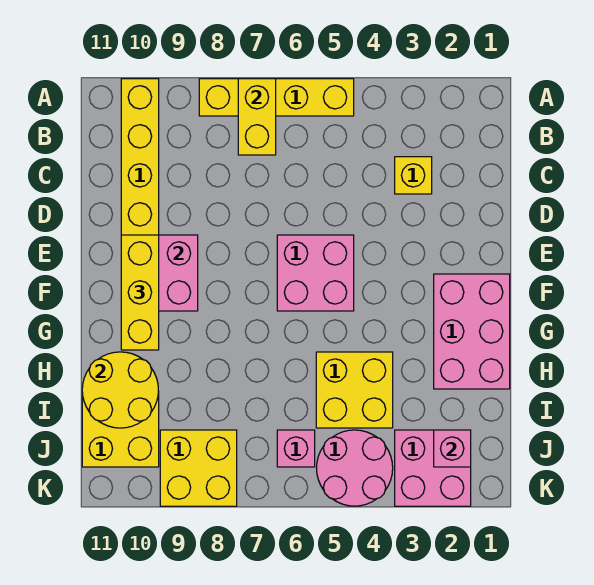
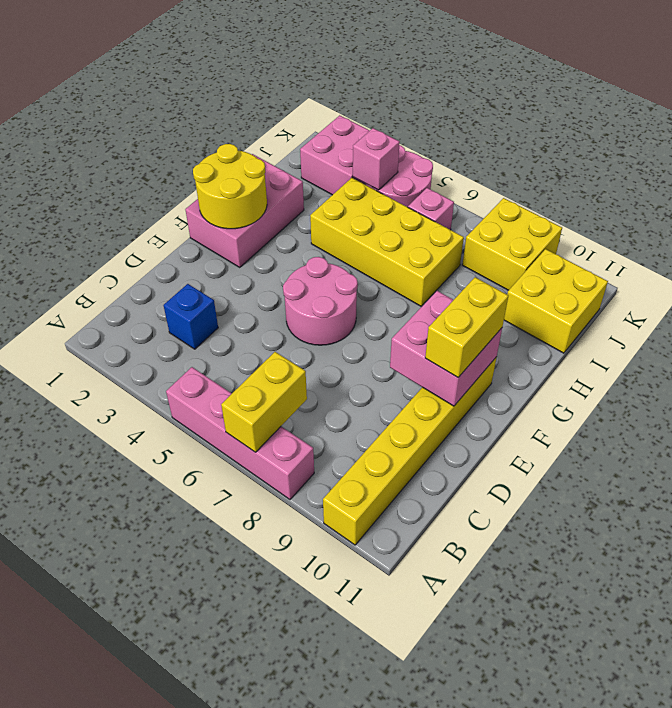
yellow 1x4 brick [199,79,354,116] -> pink 1x4 brick [166,367,314,499]
yellow 1x1 brick [395,157,432,194] -> blue 1x1 brick [163,284,218,349]
pink 2x2 brick [277,235,354,311] -> pink 2x2 round brick [283,257,358,345]
yellow 1x3 brick [121,235,159,350] -> yellow 1x2 brick [425,277,509,377]
yellow 2x2 brick [316,352,393,428] -> yellow 2x4 brick [310,178,464,306]
yellow 2x2 round brick [82,352,158,428] -> yellow 2x2 round brick moved to [193,144,267,229]
pink 1x1 brick [434,430,471,467] -> pink 1x1 brick moved to [353,128,400,190]

